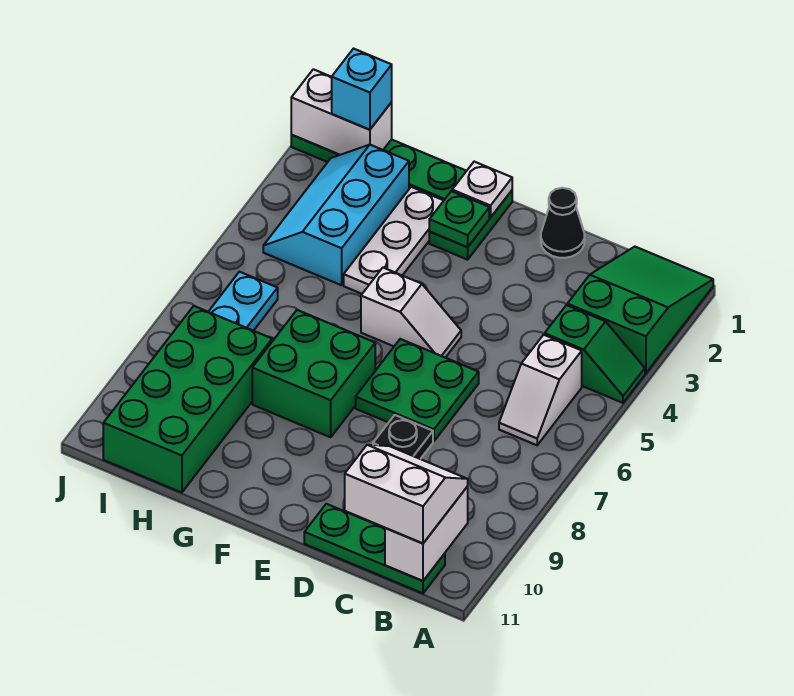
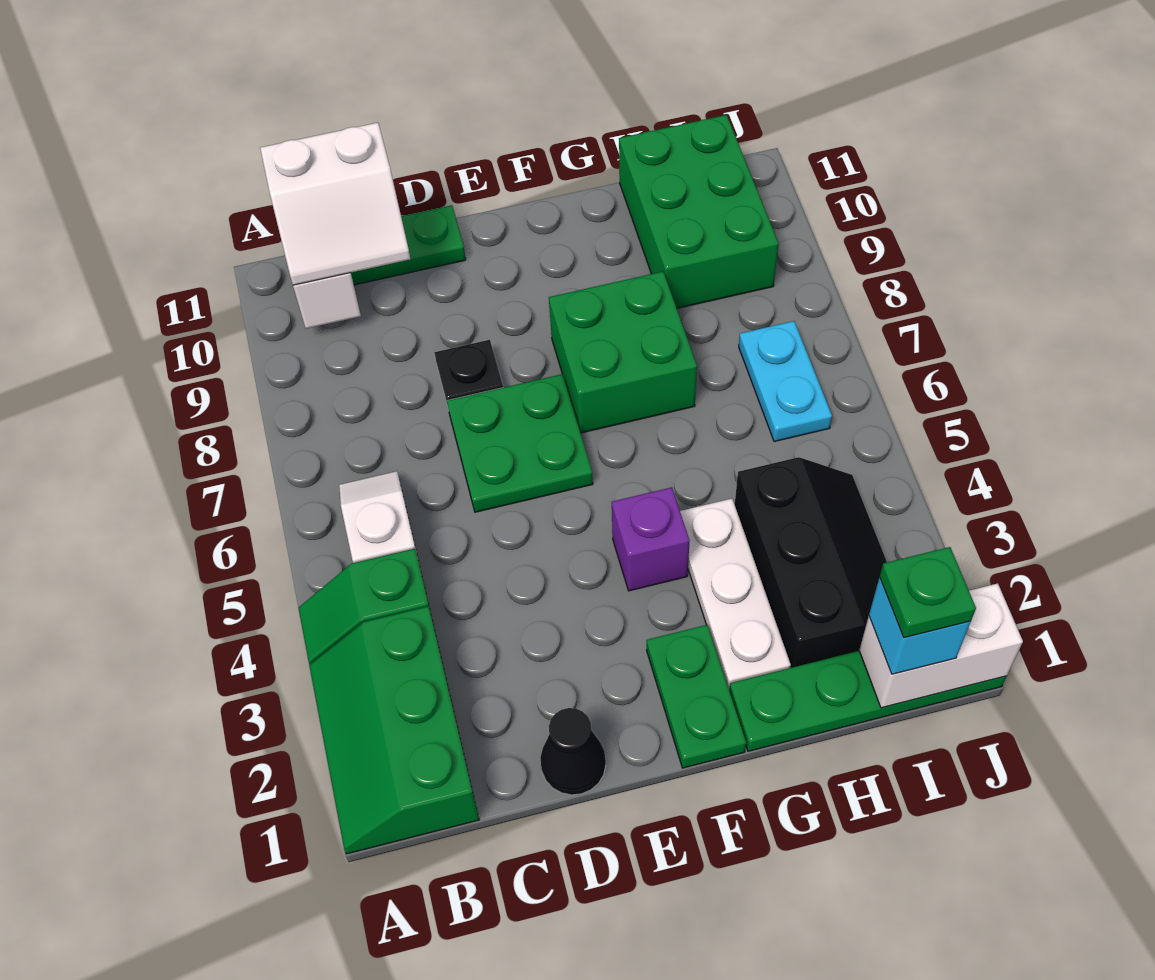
green 2x3 slope [567,247,713,373] -> green 2x3 slope turned to [309,606,479,854]
white 1x2 slope [361,268,461,358] -> none
white 1x1 plate [452,162,512,218] -> none
green 1x1 plate [429,191,489,247] -> green 1x1 plate moved to [880,547,976,638]
none -> purple 1x1 brick [612,487,690,591]
cyan 2x3 slope [263,145,409,285] -> black 2x3 slope [735,457,887,668]
green 2x4 brick [103,306,272,493] -> green 2x3 brick [619,115,779,308]

